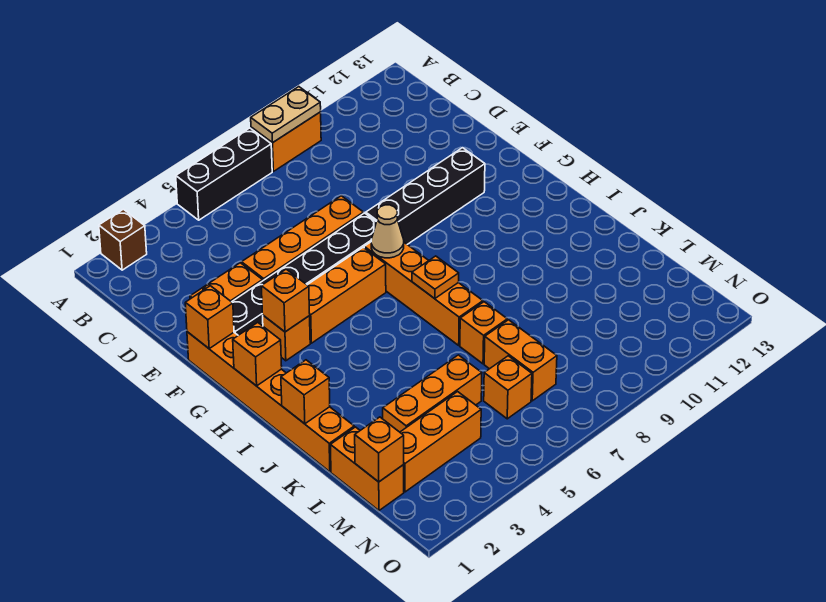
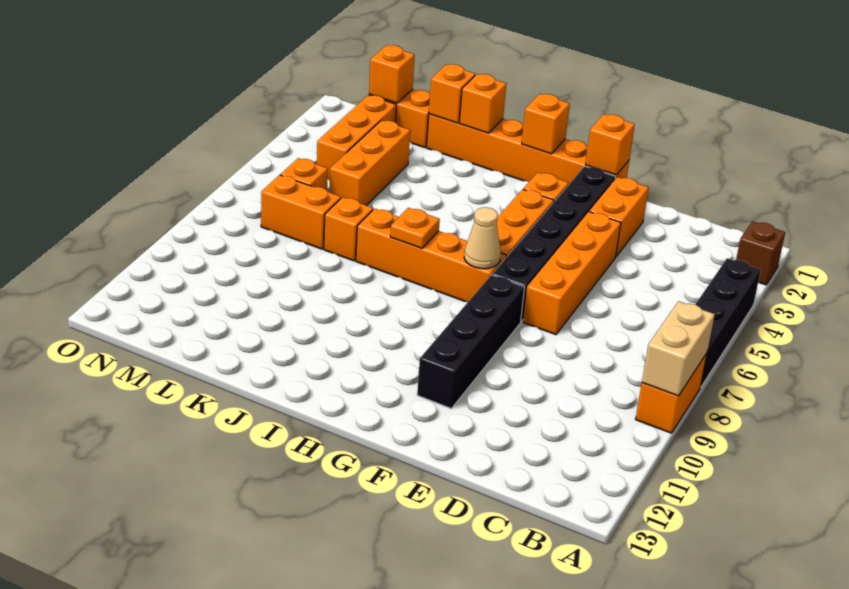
black 1x3 brick [176,128,272,220] -> black 1x4 brick [695,258,761,388]
tan 1x2 plate [251,87,321,143] -> tan 1x2 brick [642,301,715,396]
orange 1x1 brick [261,269,310,332] -> orange 1x1 brick moved to [429,64,475,123]

